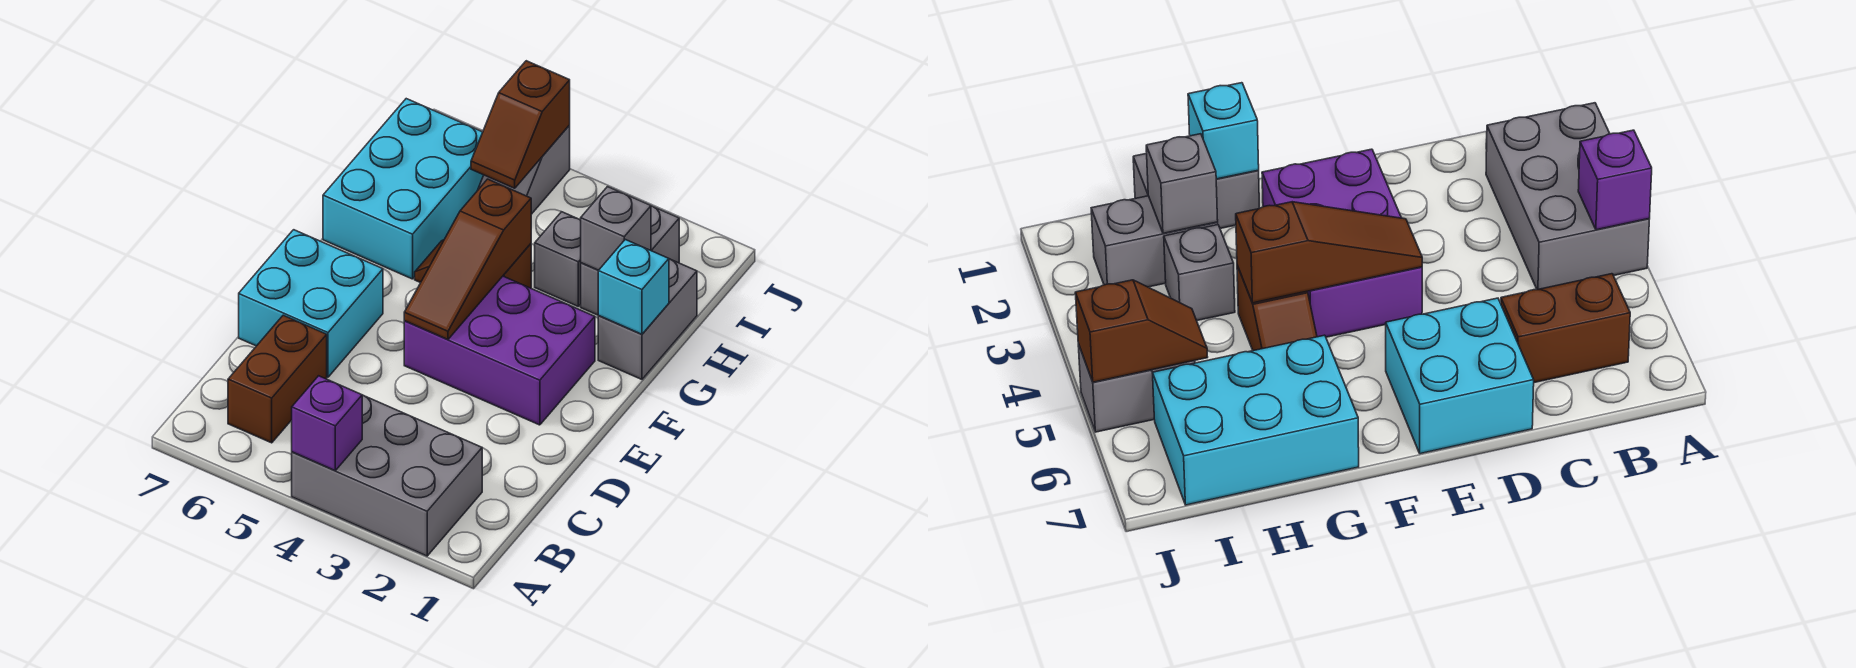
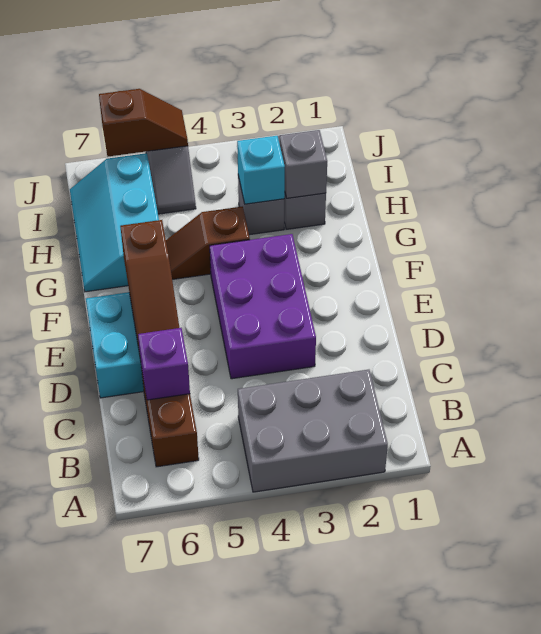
purple 1x1 brick [292,376,362,470] -> purple 1x1 brick moved to [138,328,190,400]
purple 2x3 brick [404,276,595,425] -> purple 2x3 brick turned to [210,234,316,379]
brown 1x3 slope [404,179,531,339] -> brown 1x3 slope moved to [120,220,179,360]
grey 1x2 brick [598,259,697,379] -> none
cyan 1x1 brick [598,240,669,334] -> cyan 1x1 brick moved to [237,136,285,204]
cyan 2x3 brick [323,99,483,279] -> cyan 2x3 slope [70,153,159,292]
brown 1x2 slope [471,61,570,188] -> brown 1x2 slope turned to [99,89,188,156]

